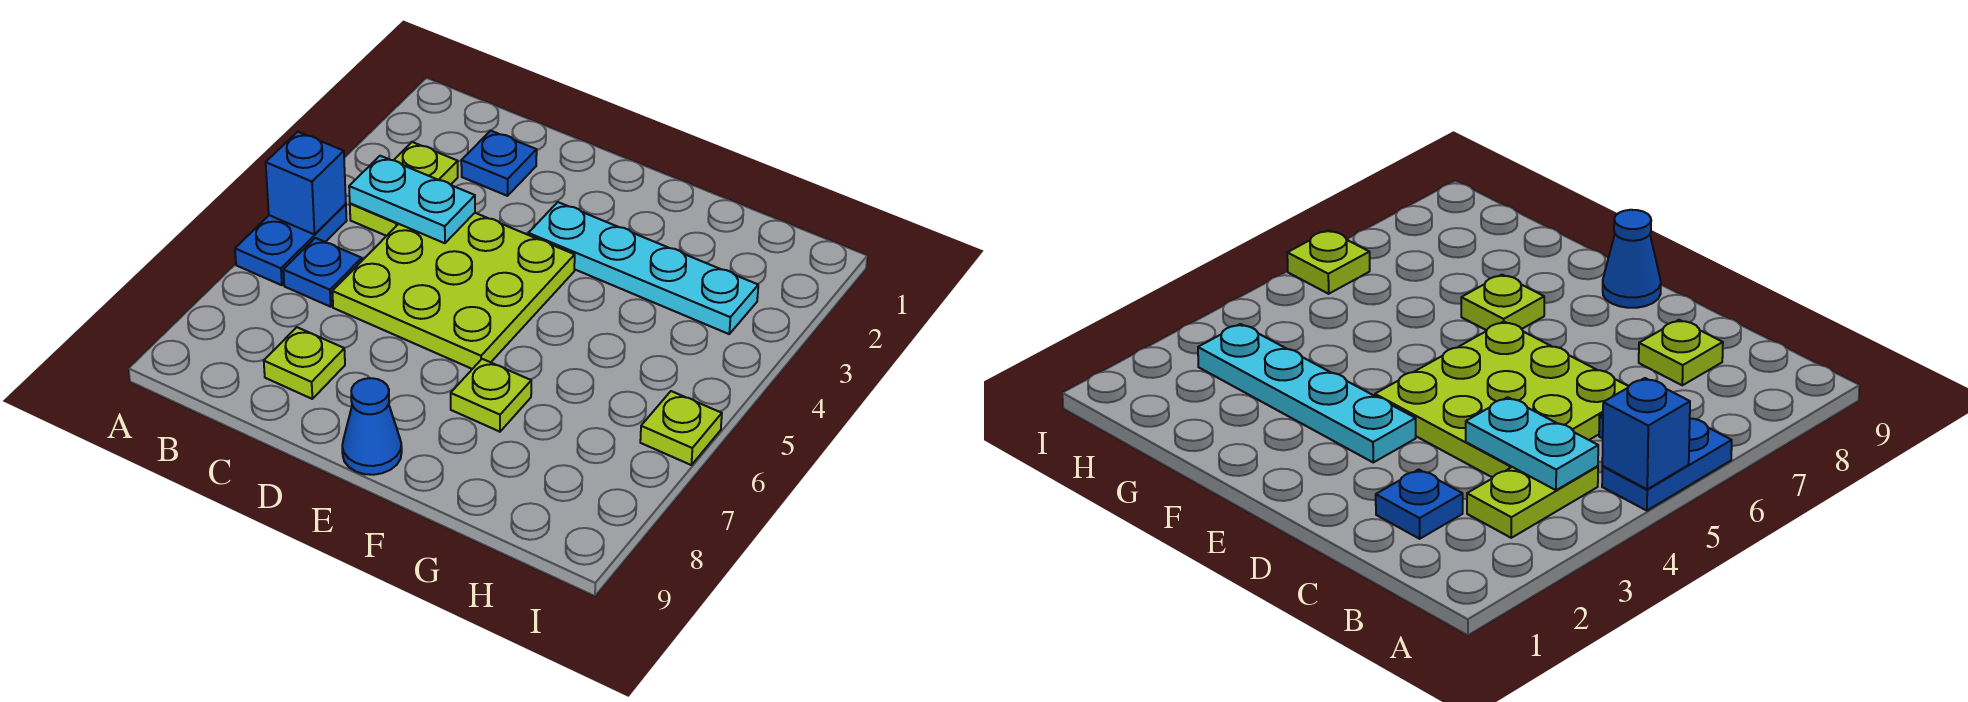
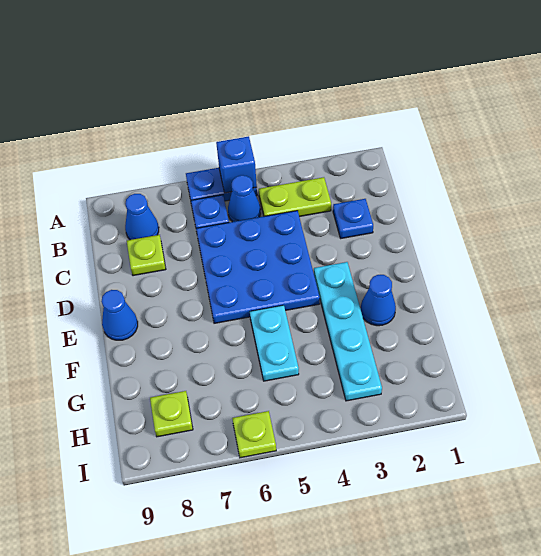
cyan 1x2 plate [349,156,475,243] -> cyan 1x2 plate moved to [250,305,299,381]
none -> blue 1x1 cone [228,175,261,222]
none -> blue 1x1 cone [125,194,159,240]
lime 3x3 plate [332,213,575,369] -> blue 3x3 plate [196,211,320,323]
none -> blue 1x1 cone [361,275,396,326]
lime 1x1 plate [451,359,531,432] -> lime 1x1 plate moved to [150,391,193,437]

